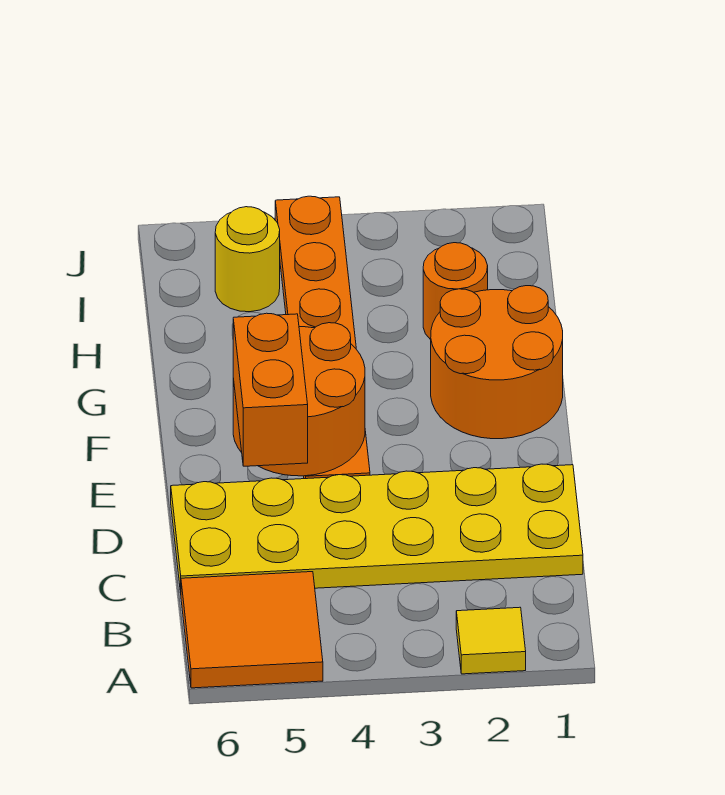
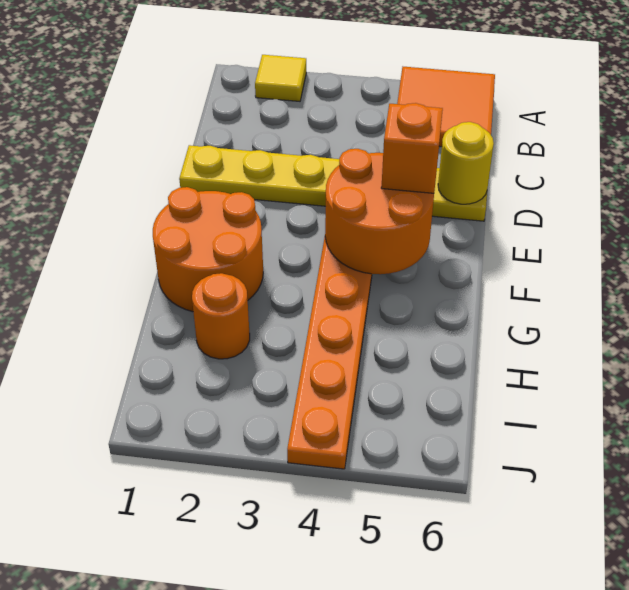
yellow 2x6 plate [171,464,583,593] -> yellow 1x6 plate [179,145,487,221]
orange 1x2 brick [233,313,308,466] -> orange 1x1 brick [381,103,443,193]
yellow 1x1 round brick [215,207,280,312] -> yellow 1x1 round brick moved to [438,122,494,204]

